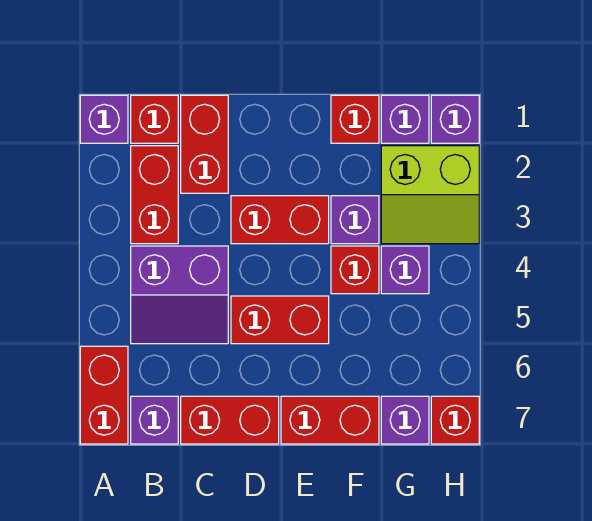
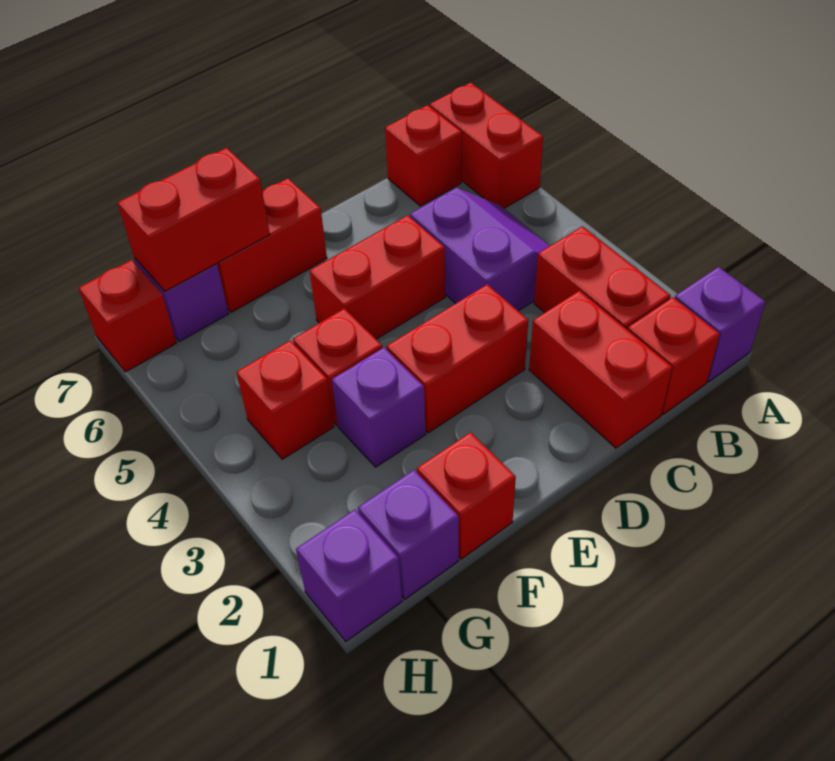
purple 2x2 slope [131,246,228,344] -> purple 2x2 slope turned to [410,188,550,311]
purple 1x1 brick [131,396,178,444] -> red 1x1 brick [385,105,462,206]
red 1x2 brick [181,396,279,444] -> red 1x2 brick moved to [118,148,270,291]
lime 2x2 slope [381,146,479,244] -> none
purple 1x1 brick [381,246,429,294] -> red 1x1 brick [237,340,334,459]

